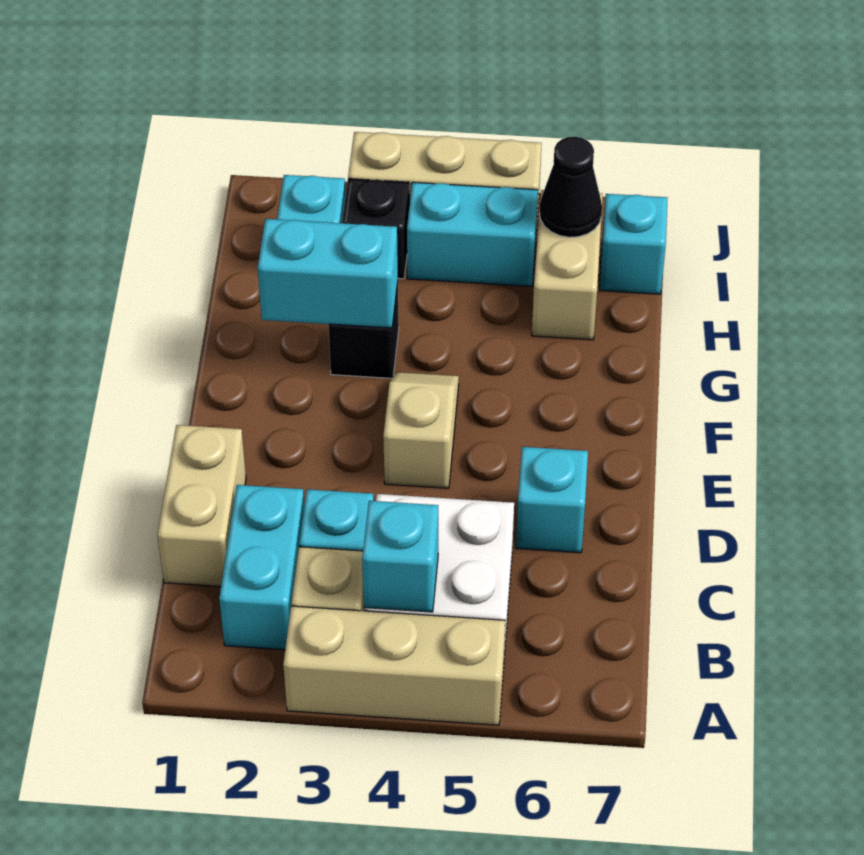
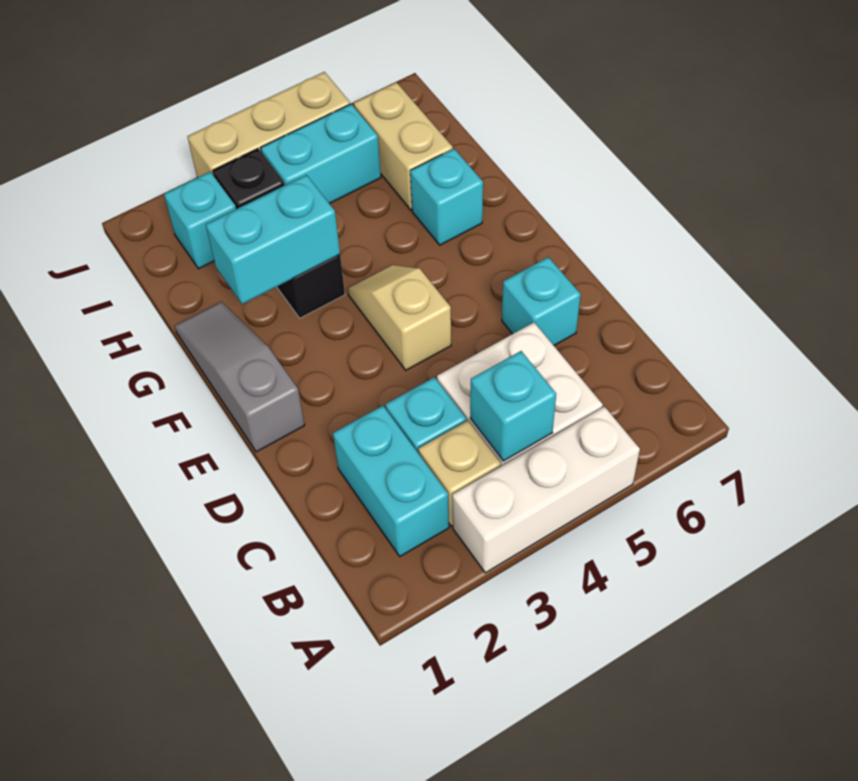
tan 1x3 brick [283,606,505,725] -> white 1x3 brick [452,407,640,573]
tan 1x2 brick [157,425,246,586] -> none
none -> grey 1x3 slope [175,302,305,452]
black 1x1 cone [539,137,602,237] -> none
cyan 1x1 brick [600,194,668,294] -> cyan 1x1 brick moved to [410,149,483,245]

